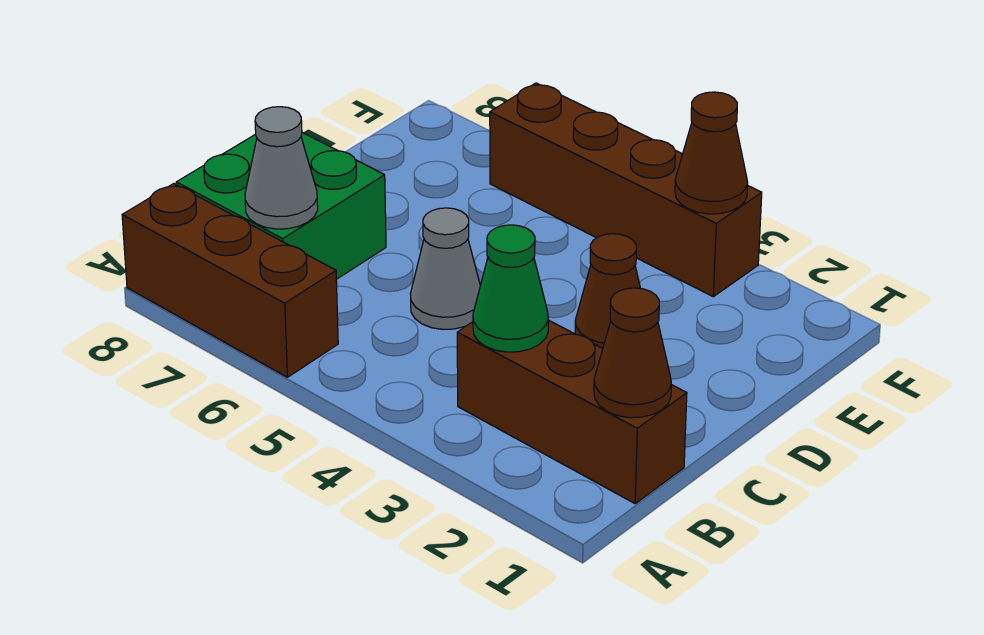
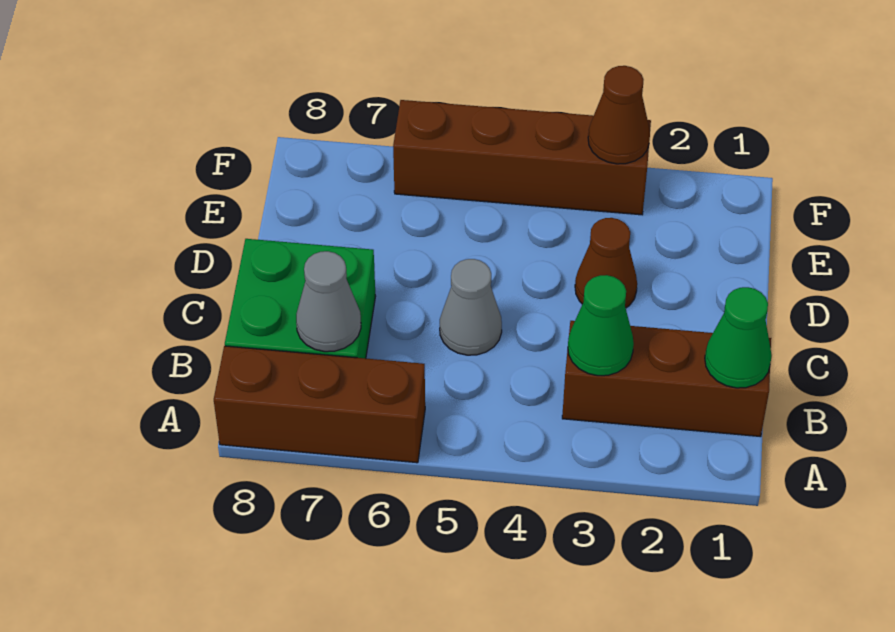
brown 1x1 cone [594,288,671,418] -> green 1x1 cone [705,287,772,388]

